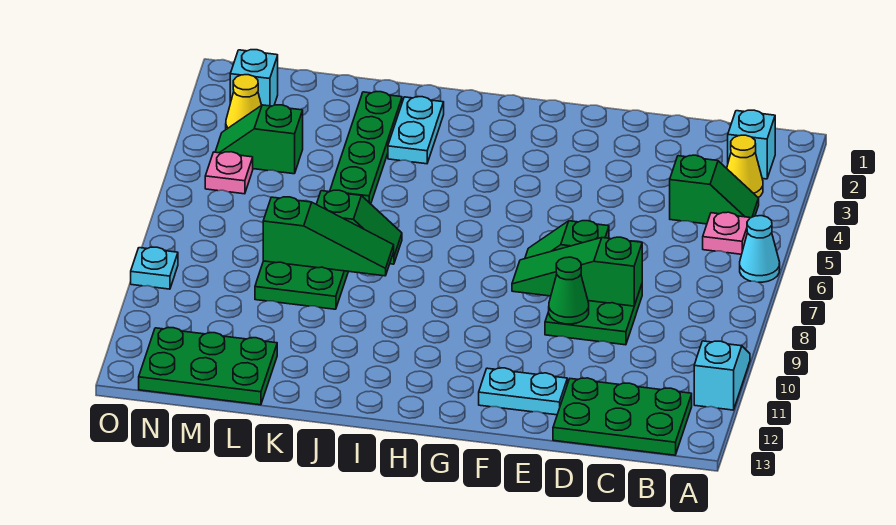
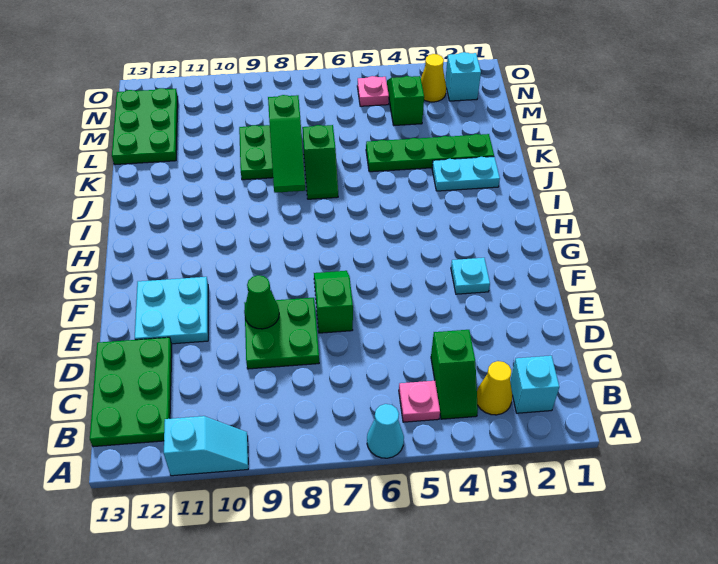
green 1x3 slope [512,237,642,306] -> none
cyan 1x2 plate [479,368,567,415] -> cyan 2x2 plate [135,277,208,344]
cyan 1x1 plate [131,247,178,289] -> cyan 1x1 plate moved to [451,258,490,294]

